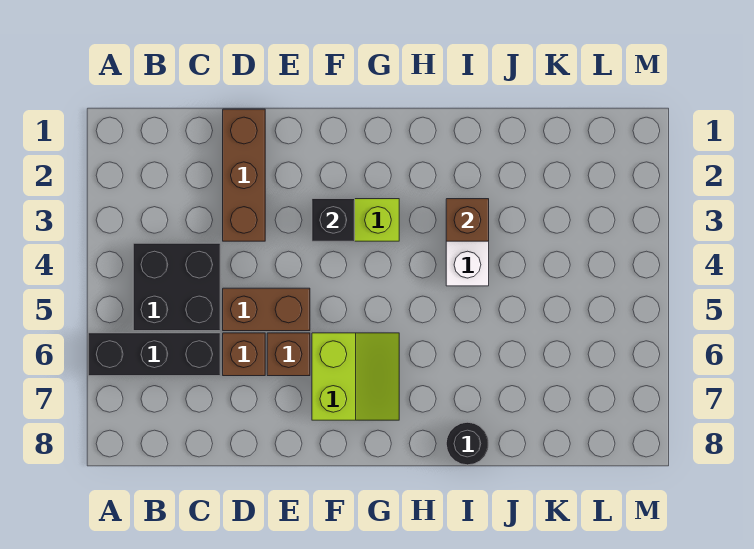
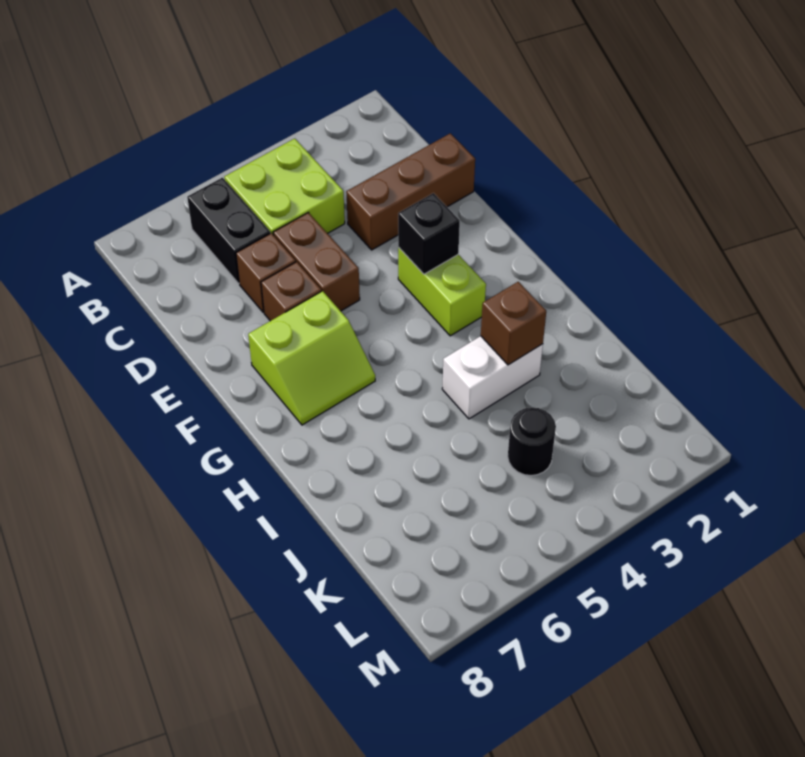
black 1x3 brick [88,333,220,376] -> black 1x2 brick [187,178,270,284]
black 2x2 brick [133,243,220,331] -> lime 2x2 brick [224,139,345,235]
black 1x1 round brick [446,422,489,465] -> black 1x1 round brick moved to [508,407,556,476]

